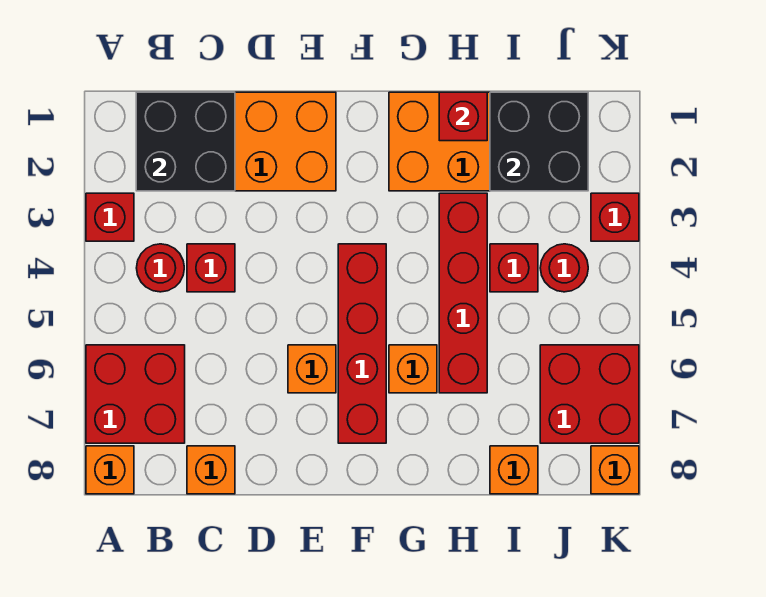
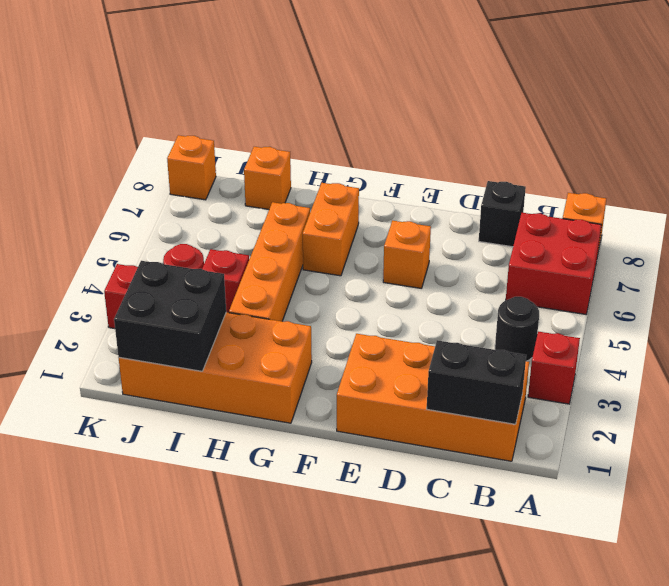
black 2x2 brick [136,92,235,191] -> black 1x2 brick [427,340,526,424]
red 1x1 round brick [137,244,184,292] -> black 1x1 round brick [495,297,539,361]
red 1x1 brick [187,244,235,292] -> none
orange 1x1 brick [187,446,235,494] -> black 1x1 brick [479,181,526,247]
red 1x4 brick [338,244,386,443] -> none
orange 1x1 brick [389,345,437,393] -> orange 1x2 brick [303,183,359,276]
red 1x1 brick [439,92,487,141] -> none
red 1x4 brick [439,193,487,393] -> orange 1x4 brick [229,202,310,321]
red 2x2 brick [540,345,639,443] -> none

